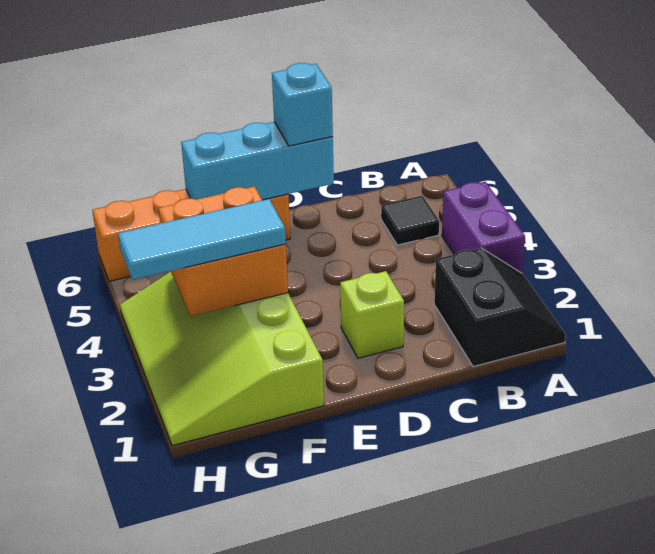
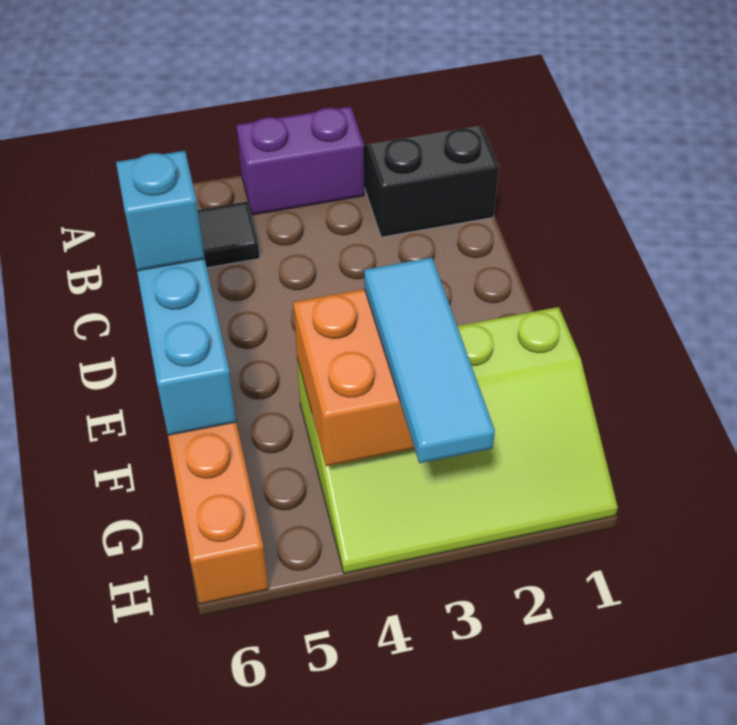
lime 1x1 brick [340,271,404,358] -> none

